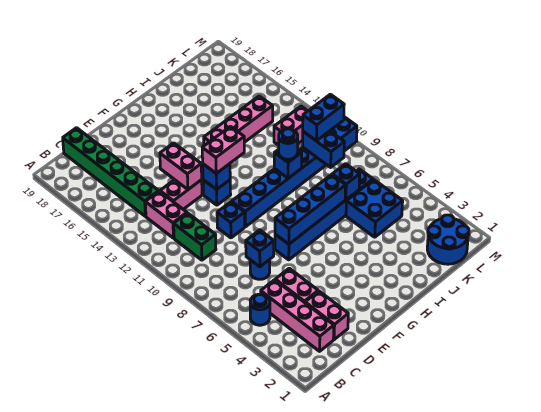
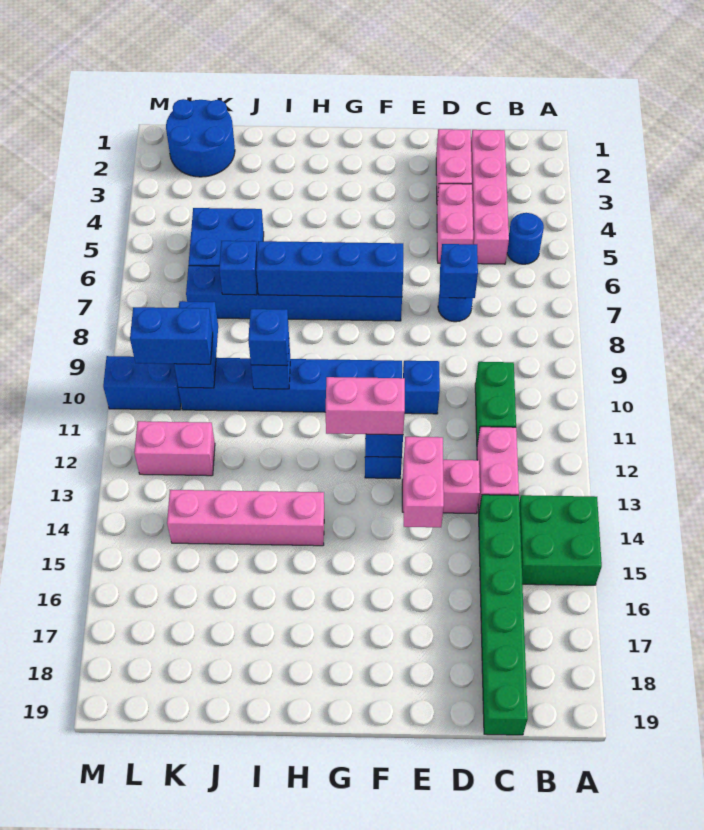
none -> green 2x2 brick [519,495,602,585]
blue 1x1 round brick [279,129,298,159] -> blue 1x1 brick [248,309,289,366]

